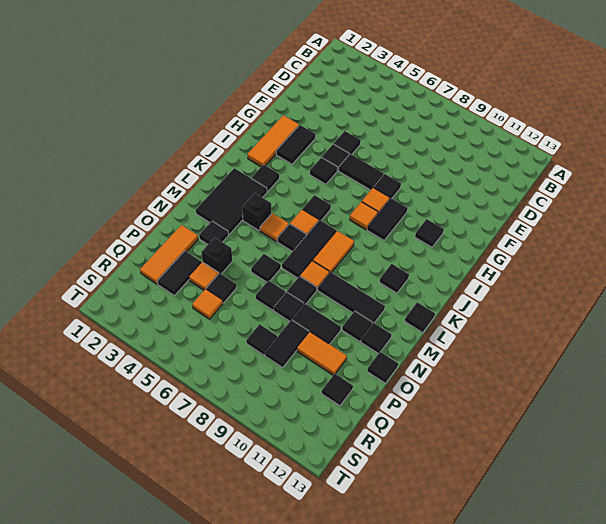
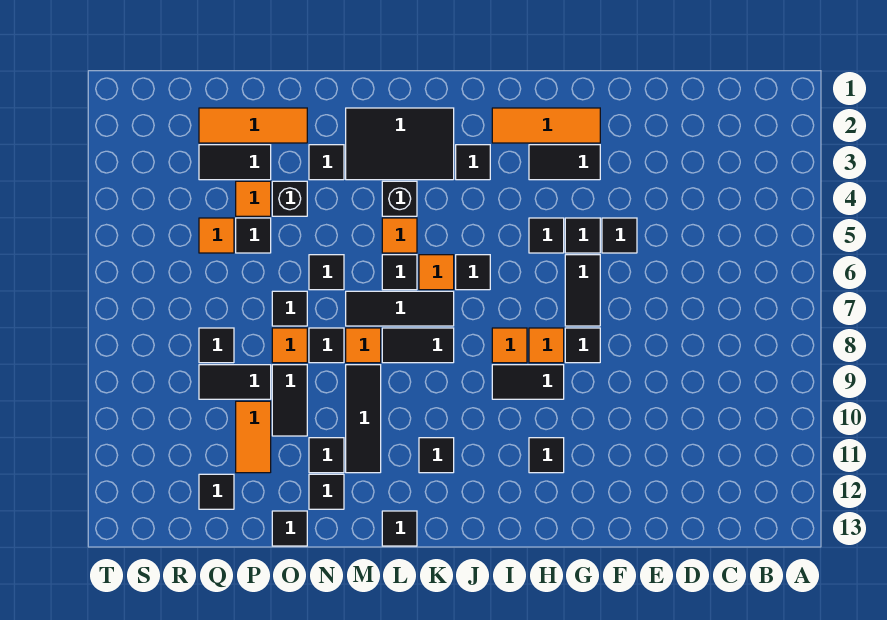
orange 1x2 tile [313,231,354,273] -> black 1x2 tile [382,328,454,363]
black 1x1 tile [274,292,304,321] -> orange 1x1 tile [272,328,307,363]

